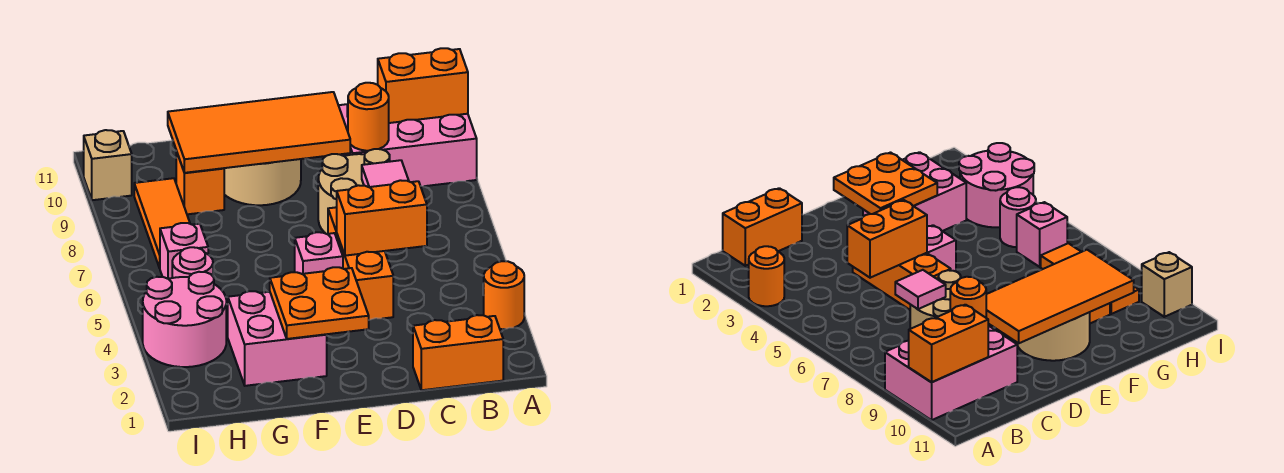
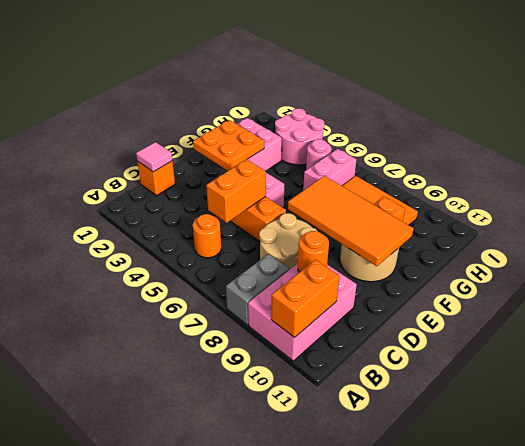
orange 1x1 round brick [484,261,524,329] -> orange 1x1 round brick moved to [193,214,221,258]
none -> grey 1x2 brick [226,254,289,325]
orange 1x2 brick [413,315,503,390] -> orange 1x1 brick [137,161,175,196]
pink 1x1 tile [362,160,409,187] -> pink 1x1 tile moved to [136,142,172,172]
orange 2x4 tile [168,92,350,173] -> orange 2x4 tile turned to [288,176,414,266]
pink 1x1 brick [160,223,208,279] -> pink 1x2 brick [303,149,357,190]
tan 1x1 brick [84,130,132,200] -> none

